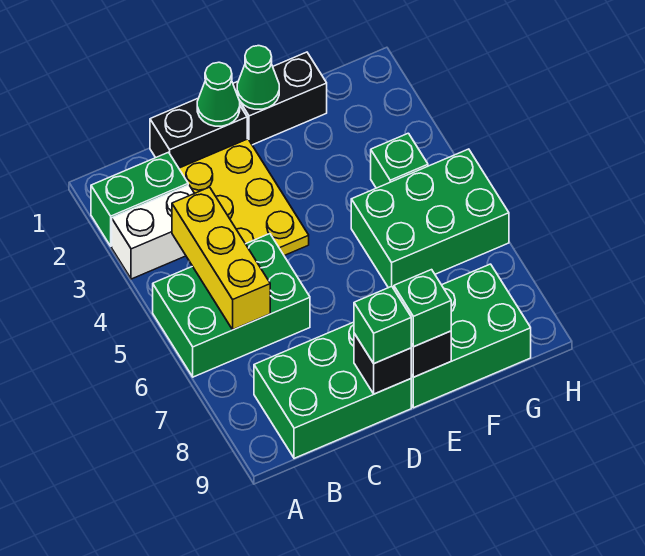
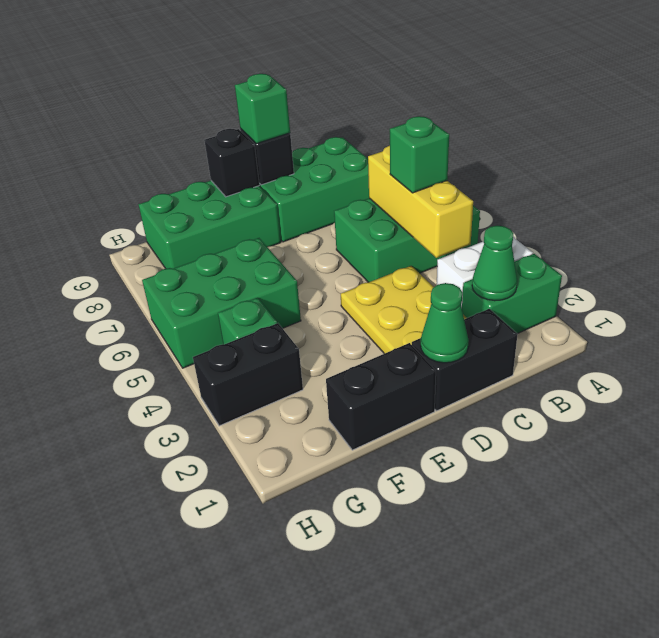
green 1x1 cone [237,46,279,109] -> green 1x1 cone moved to [472,226,517,301]
green 1x1 brick [394,270,451,347] -> green 1x1 brick moved to [390,116,449,193]
none -> black 1x2 brick [193,323,303,426]

